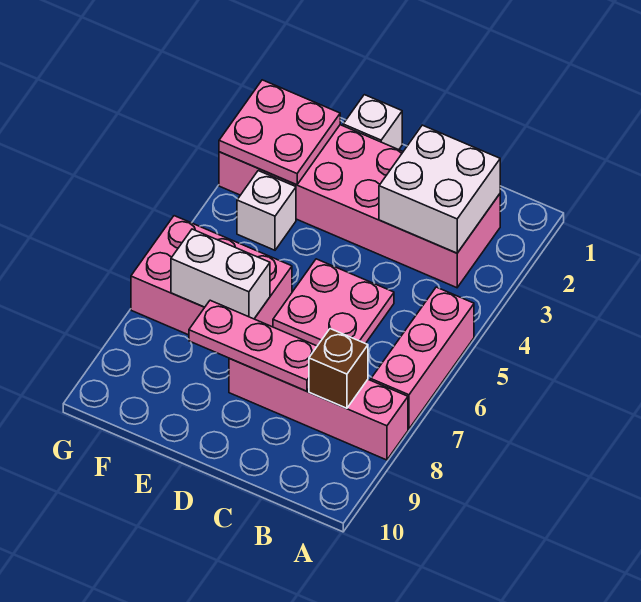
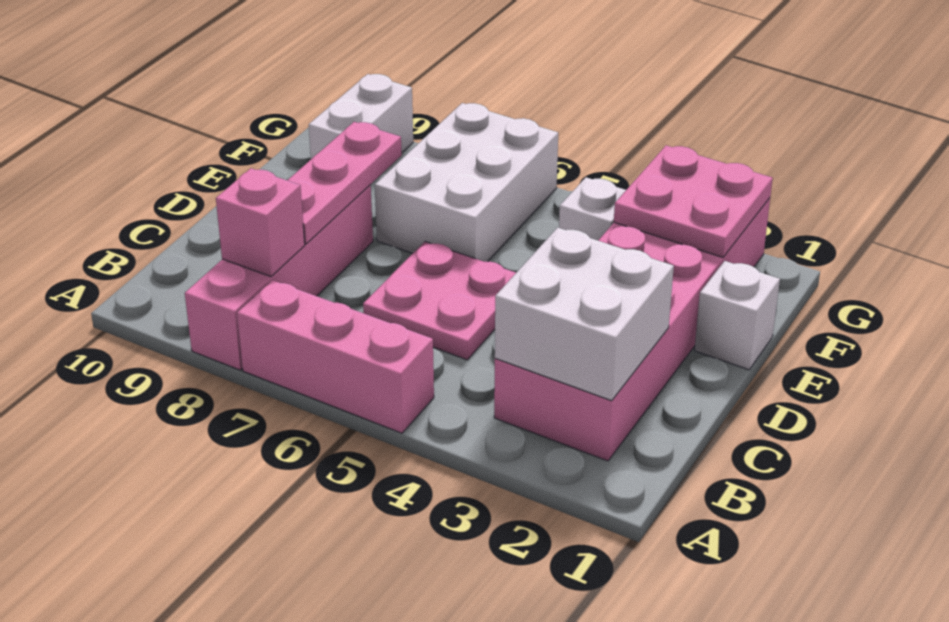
brown 1x1 brick [309,329,368,408] -> pink 1x1 brick [216,168,305,277]
pink 2x3 brick [131,216,292,335] -> white 2x3 brick [375,103,558,262]
white 1x2 brick [171,229,270,319] -> white 1x2 brick moved to [309,74,413,159]

